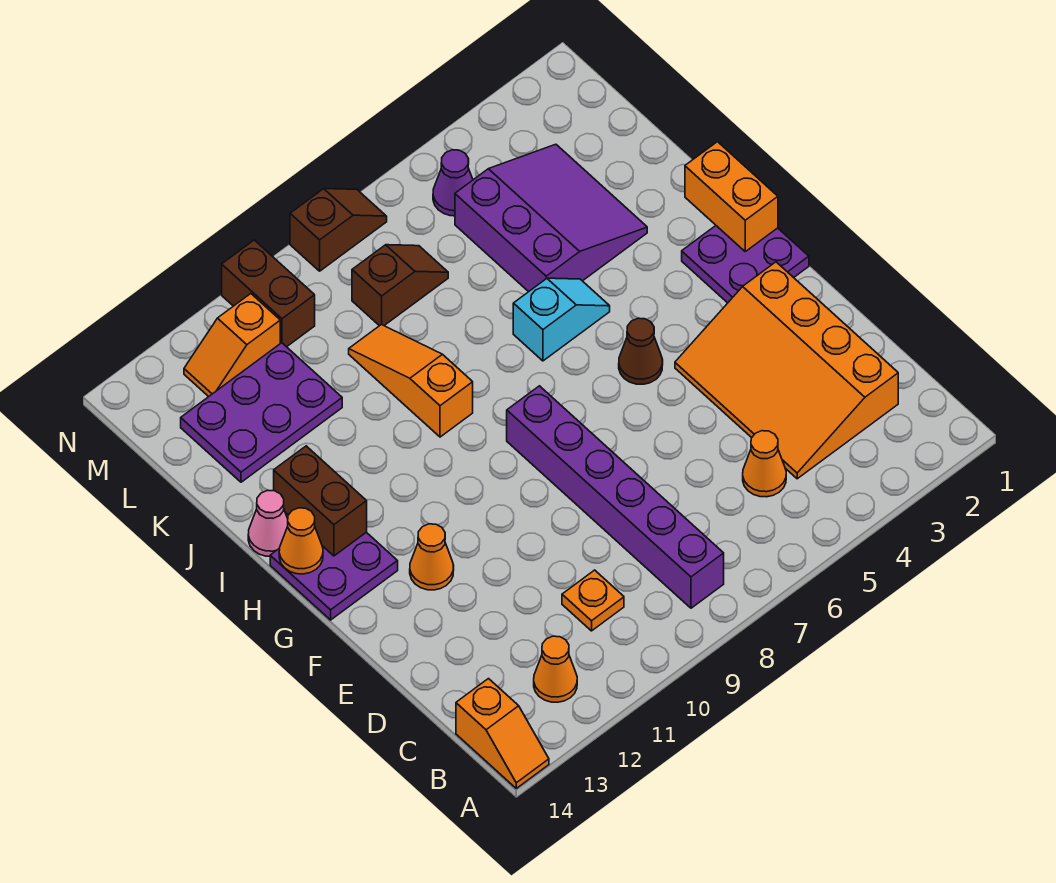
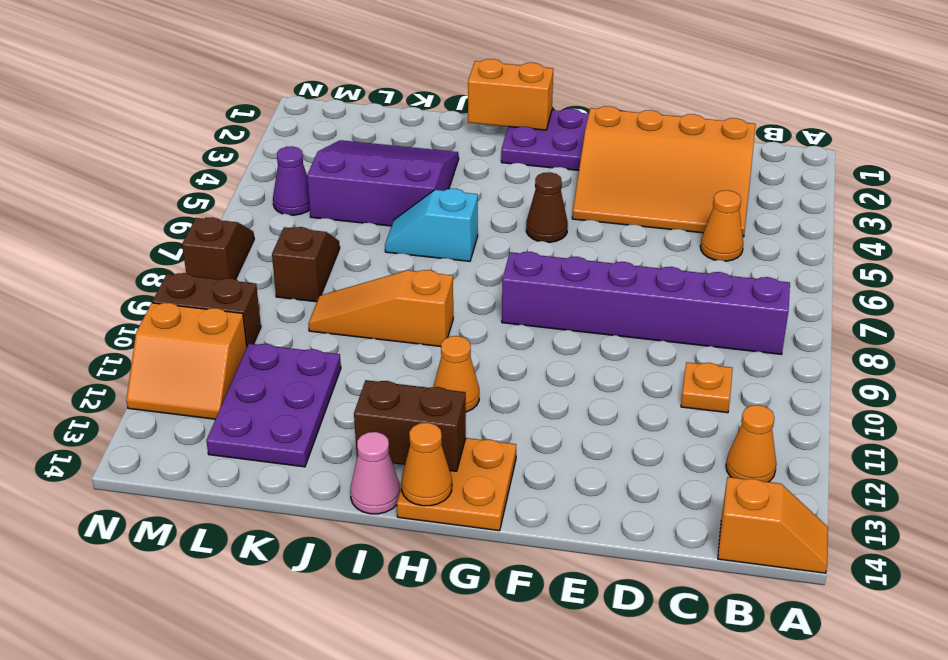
orange 1x1 cone [410,524,454,590] -> orange 1x1 cone moved to [433,336,479,412]
purple 2x2 plate [270,532,398,620] -> orange 2x2 plate [397,438,516,531]
cyan 1x2 slope [513,278,610,361] -> cyan 1x2 slope turned to [385,189,478,261]
orange 1x2 slope [184,294,280,397] -> orange 2x2 slope [126,303,247,419]

